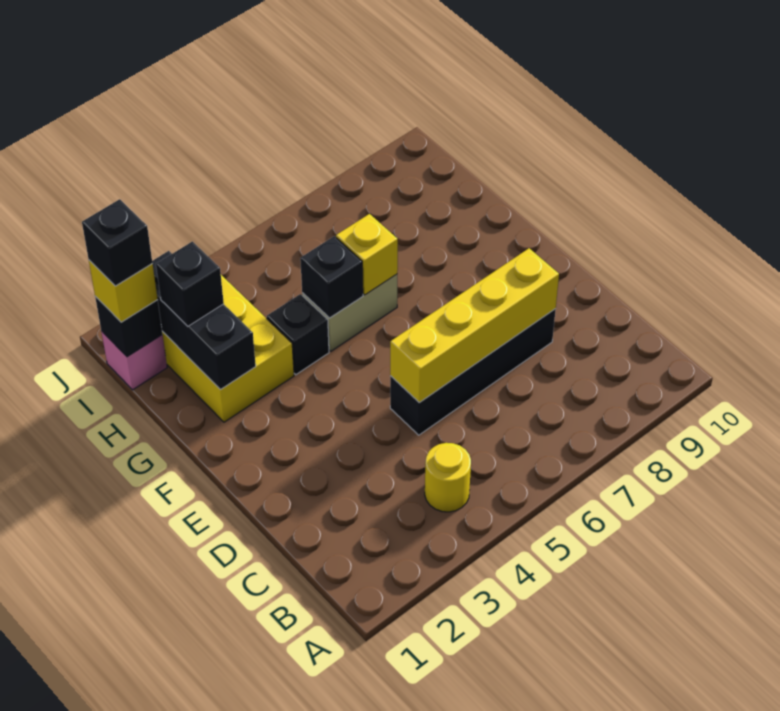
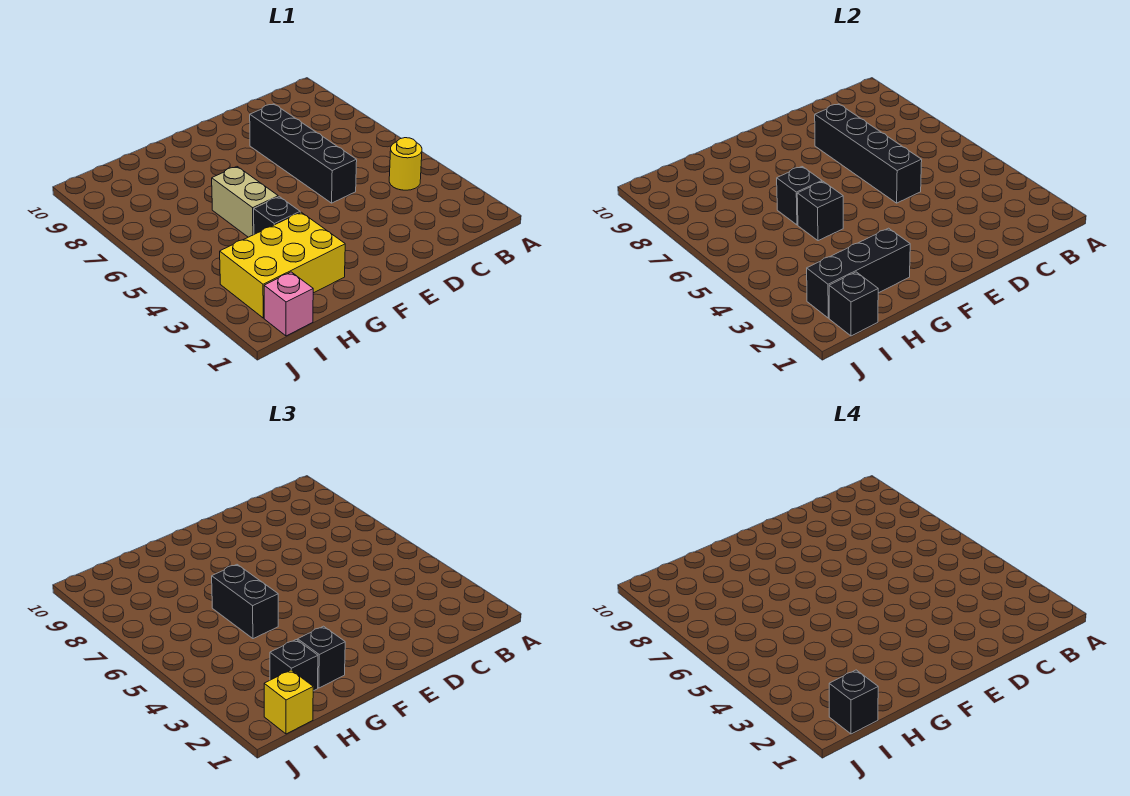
yellow 1x4 brick [390,248,559,403] -> black 1x4 brick [815,104,922,203]
none -> black 1x1 brick [298,626,345,688]
none -> black 1x2 brick [212,565,278,639]
yellow 1x1 brick [336,214,398,295] -> black 1x1 brick [777,167,822,225]

